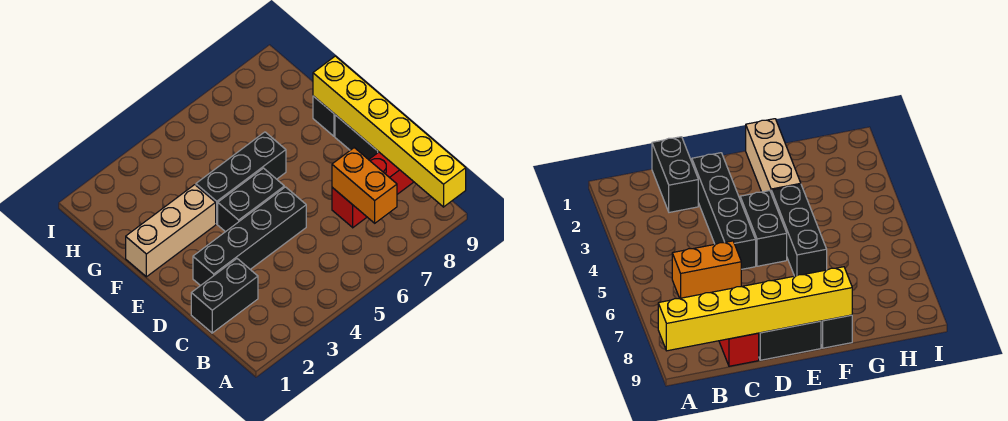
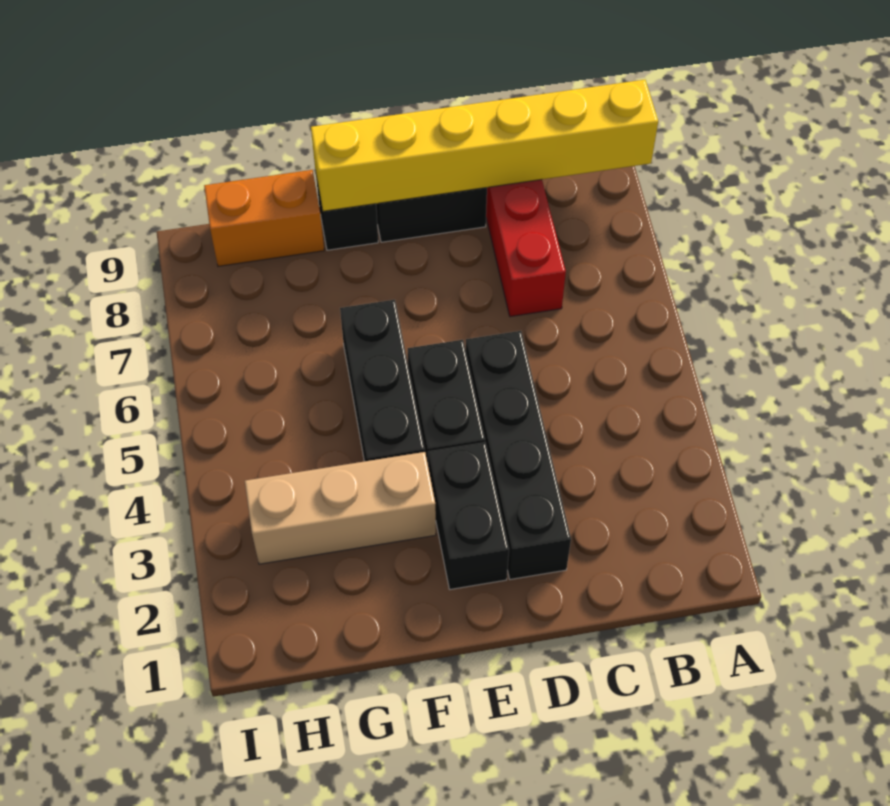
orange 1x2 brick [332,148,397,223] -> orange 1x2 brick moved to [204,170,324,266]
black 1x2 brick [191,259,258,333] -> black 1x2 brick moved to [428,442,509,589]
tan 1x3 brick [126,185,216,277] -> tan 1x3 brick turned to [245,452,436,564]

